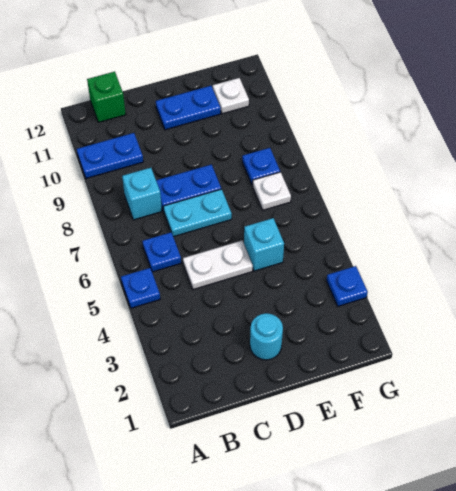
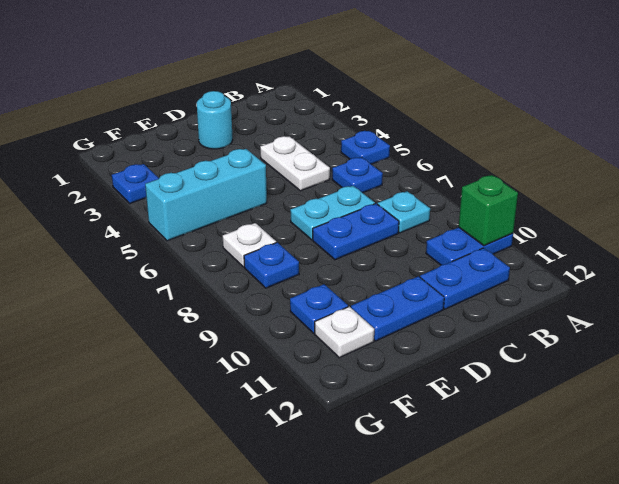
cyan 1x1 brick [122,168,162,220] -> cyan 1x1 plate [378,191,430,233]
none -> blue 1x2 plate [420,248,510,309]
green 1x1 brick [87,72,126,122] -> green 1x1 brick moved to [459,175,518,246]
white 1x2 plate [183,241,253,290] -> white 1x2 plate turned to [260,136,330,191]
cyan 1x1 brick [244,218,284,271] -> cyan 1x3 brick [145,149,267,241]
none -> blue 1x1 plate [290,284,348,333]

